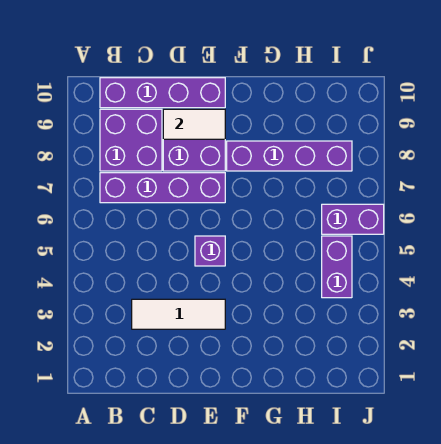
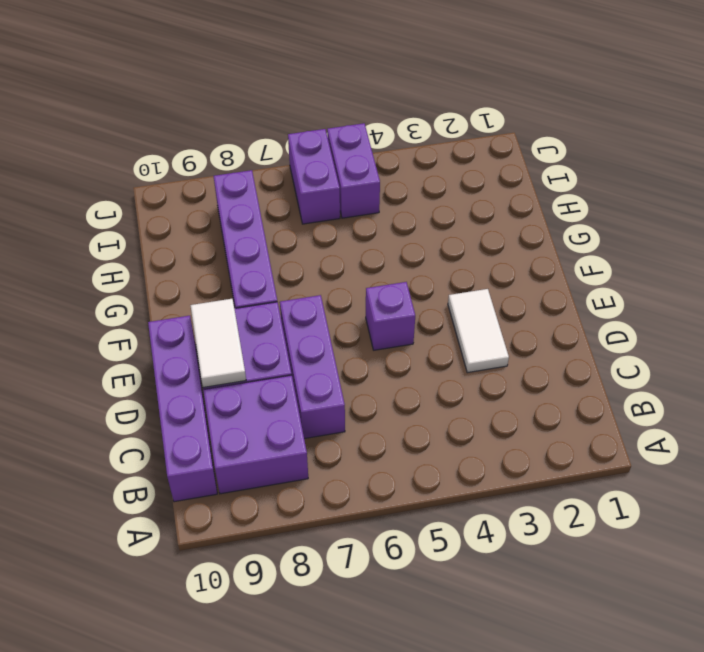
purple 1x4 brick [100,173,225,203] -> purple 1x3 brick [280,295,345,439]
white 1x3 tile [132,299,225,329] -> white 1x2 tile [448,289,509,373]
purple 1x2 brick [322,236,352,298] -> purple 1x2 brick turned to [327,123,380,218]

